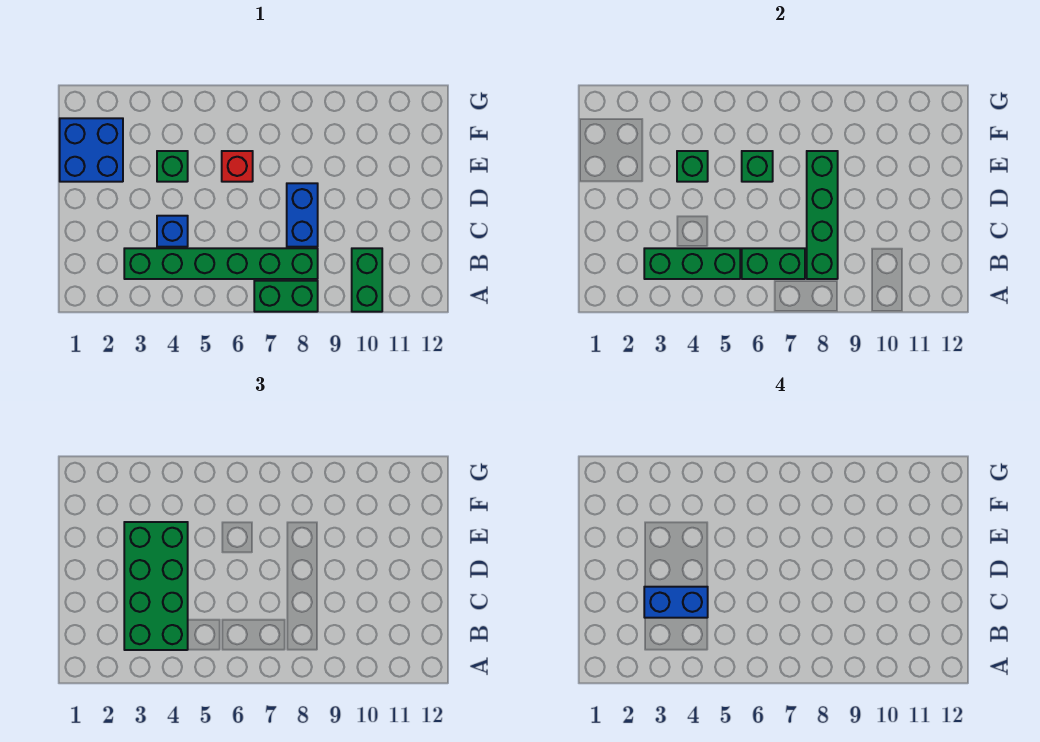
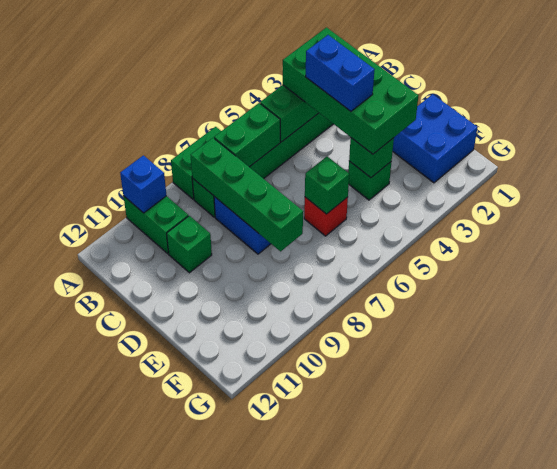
blue 1x2 brick [644,587,708,618] -> blue 1x2 brick turned to [306,35,375,111]
blue 1x1 brick [157,216,188,247] -> blue 1x1 brick moved to [120,155,166,213]
none -> green 1x1 brick [167,216,212,273]

